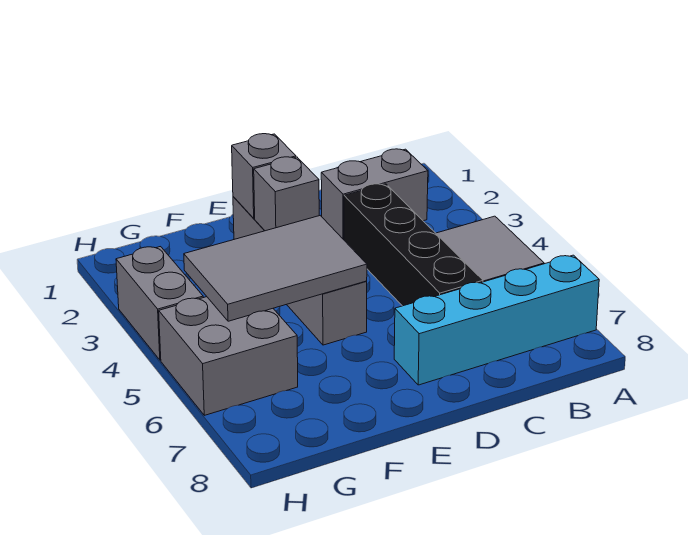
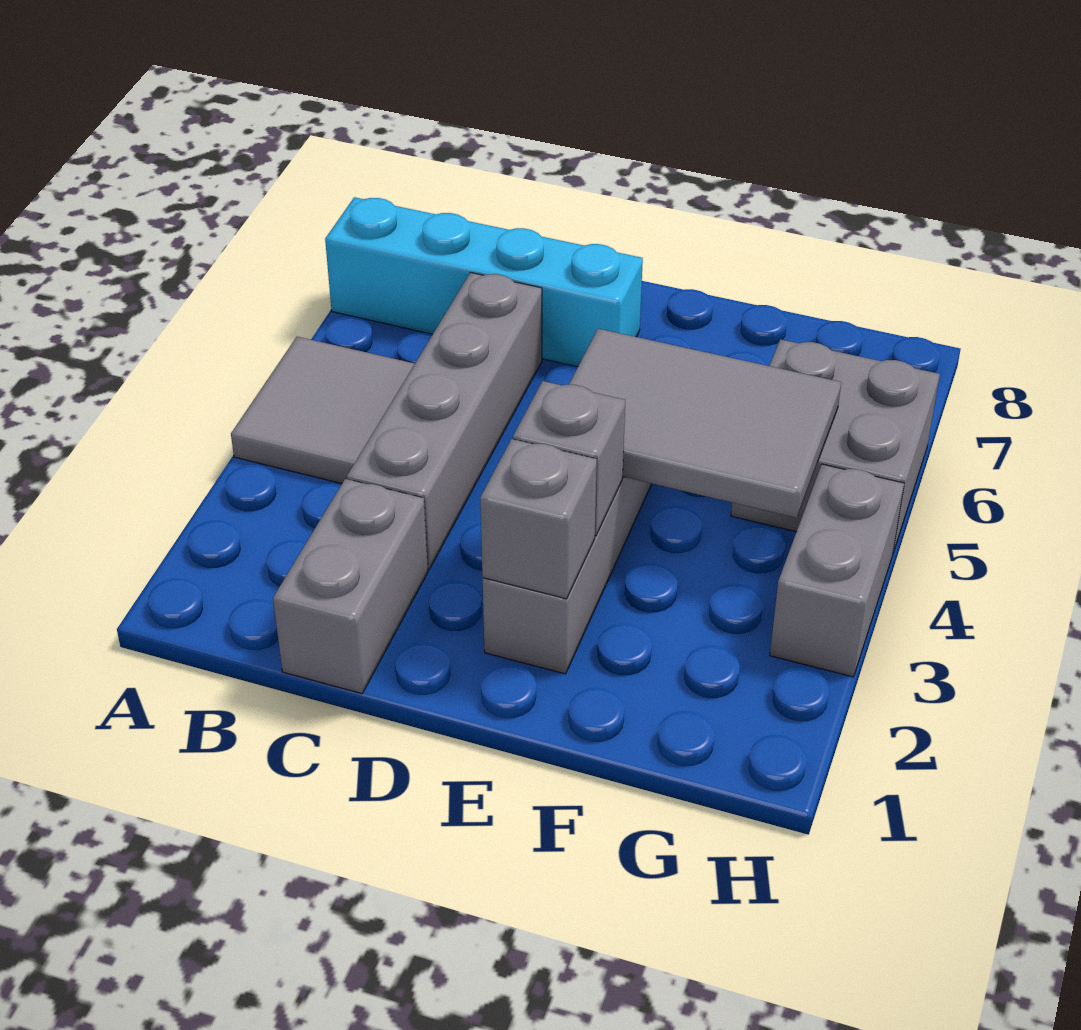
grey 1x2 brick [321,149,428,240] -> grey 1x2 brick turned to [273,479,428,694]
black 1x4 brick [344,184,483,306] -> grey 1x4 brick [347,273,542,569]

